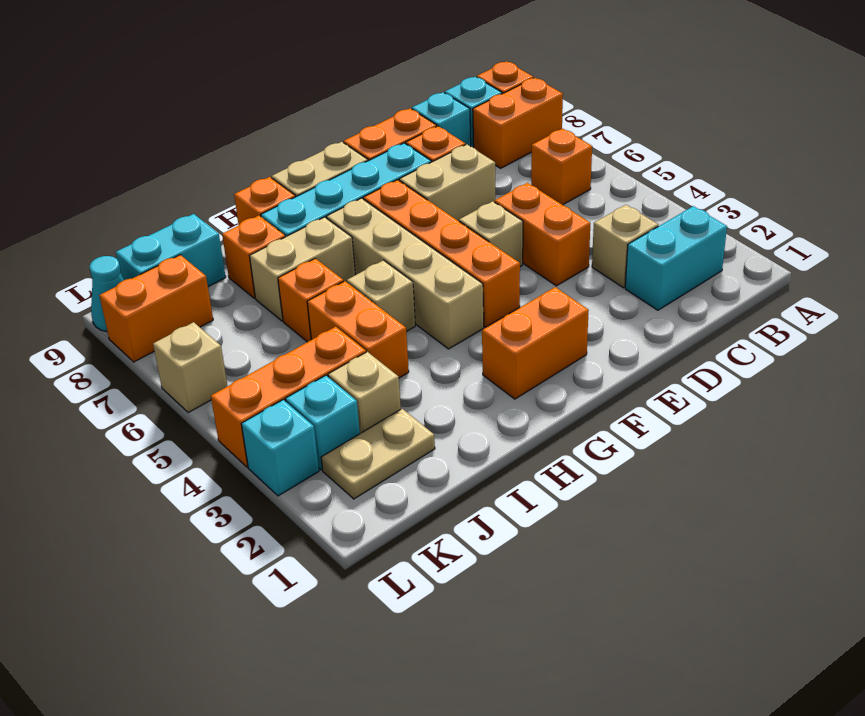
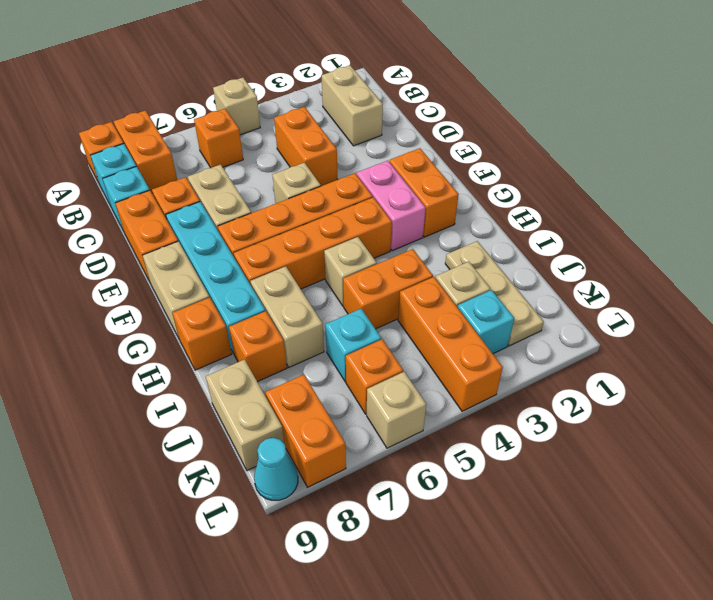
cyan 1x2 brick [625,206,727,310] -> tan 1x2 brick [321,65,383,146]
tan 1x1 brick [592,205,658,288] -> tan 1x1 brick moved to [213,78,260,135]
orange 1x2 brick [495,183,590,286] -> orange 1x2 brick turned to [274,107,338,186]
none -> pink 1x2 brick [356,161,426,251]
tan 1x4 brick [326,198,484,349] -> orange 1x4 brick [234,197,392,289]
orange 1x1 brick [278,258,344,342] -> orange 1x1 brick moved to [346,339,403,414]
tan 1x2 plate [321,409,435,499] -> tan 1x3 plate [445,241,544,346]
cyan 1x2 brick [116,214,226,286] -> tan 1x2 brick [206,359,284,471]
cyan 1x1 brick [241,400,319,496] -> cyan 1x1 brick moved to [325,309,381,382]

